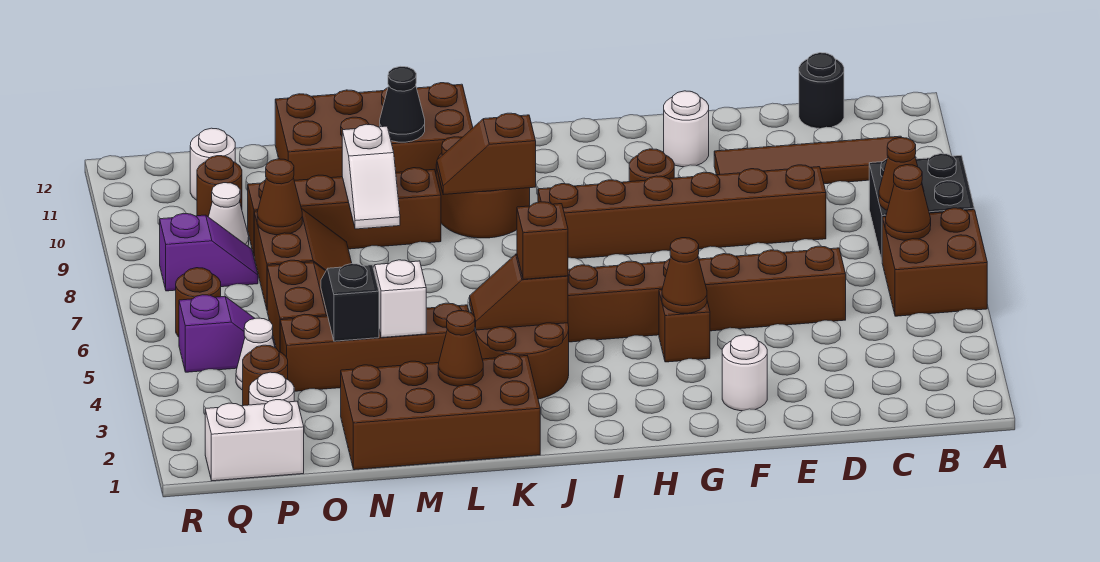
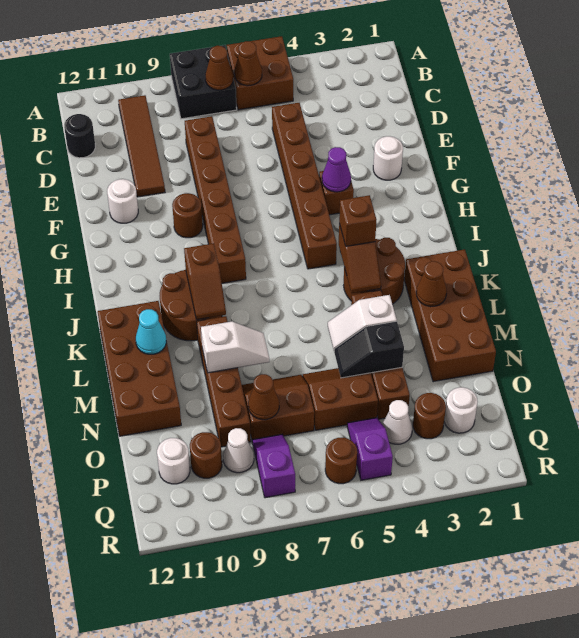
brown 1x1 cone [662,238,707,313] -> purple 1x1 cone [322,147,351,192]
black 1x1 cone [380,66,425,142] -> cyan 1x1 cone [136,309,166,354]
white 1x2 brick [205,400,304,481] -> none

